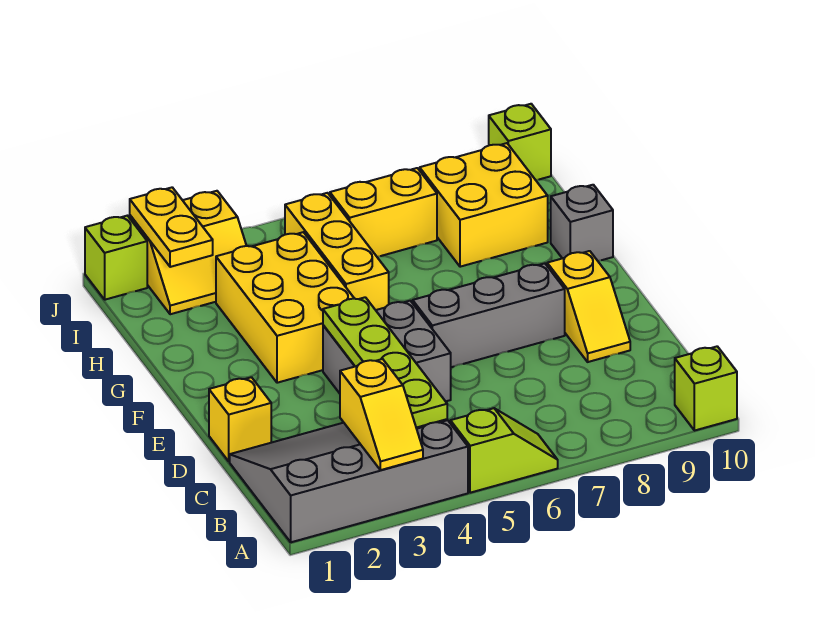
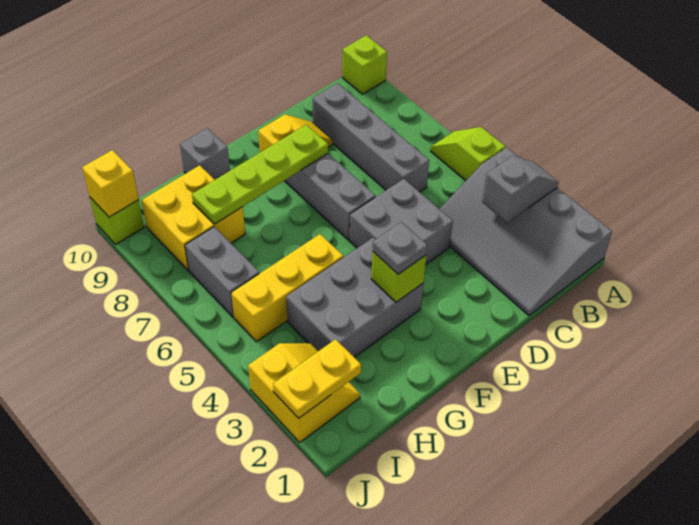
yellow 1x2 slope [340,359,423,470] -> grey 1x2 slope [482,156,559,223]
lime 1x4 plate [323,297,447,428] -> lime 1x4 plate moved to [192,125,328,224]
none -> grey 1x4 brick [312,83,429,192]
yellow 1x1 brick [209,377,271,461] -> yellow 1x1 brick moved to [82,150,139,217]
yellow 2x3 brick [216,232,354,383] -> grey 2x3 brick [286,238,423,357]
none -> grey 1x1 plate [373,222,427,274]
yellow 1x2 brick [330,168,437,257] -> grey 1x2 brick [185,227,259,317]
lime 1x1 brick [85,216,147,300] -> lime 1x1 brick moved to [371,252,426,302]

